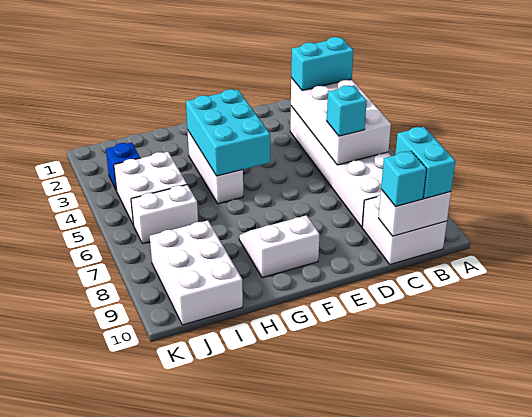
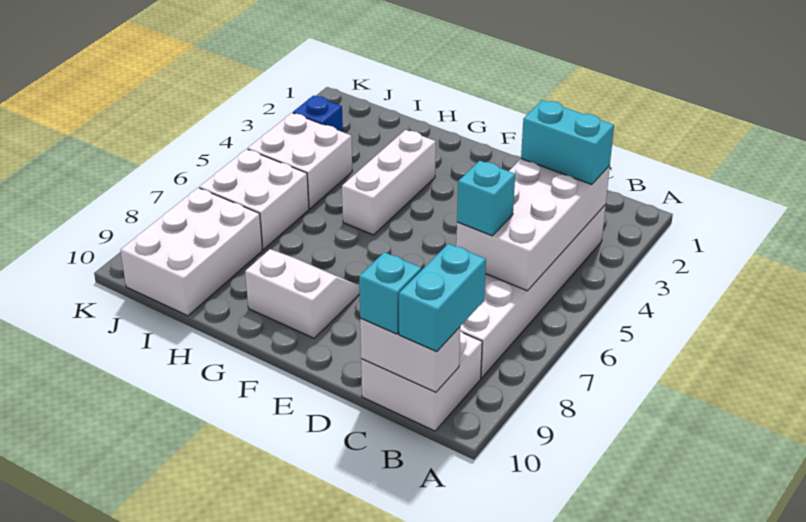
cyan 2x3 brick [186,89,270,176] -> none
white 1x2 brick [131,185,198,244] -> white 2x2 brick [199,149,309,249]

